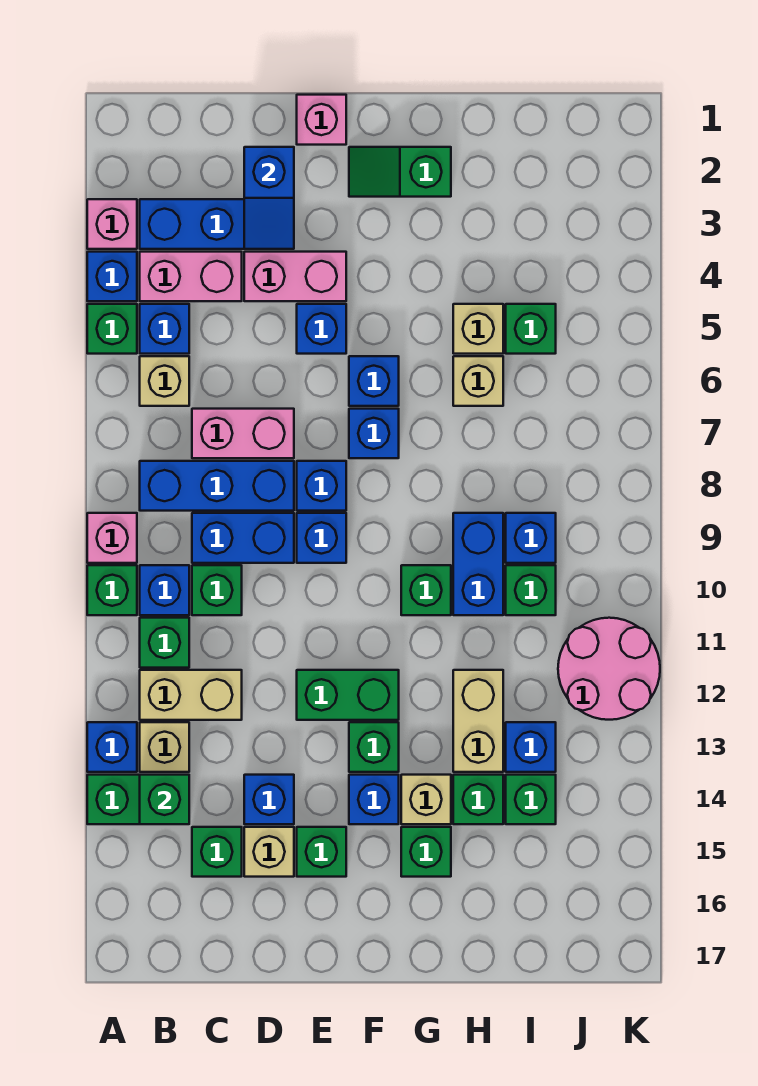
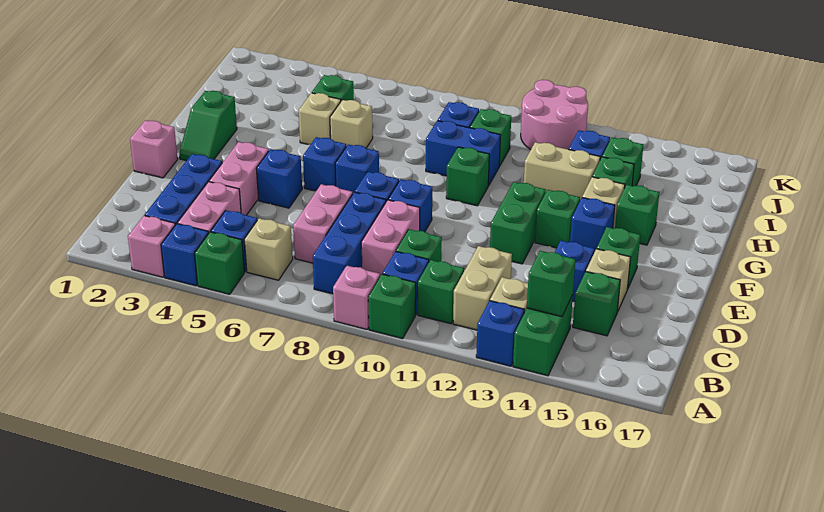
blue 1x2 brick [192,513,294,563] -> pink 1x2 brick [361,200,420,276]
blue 1x2 slope [244,147,294,249] -> none

